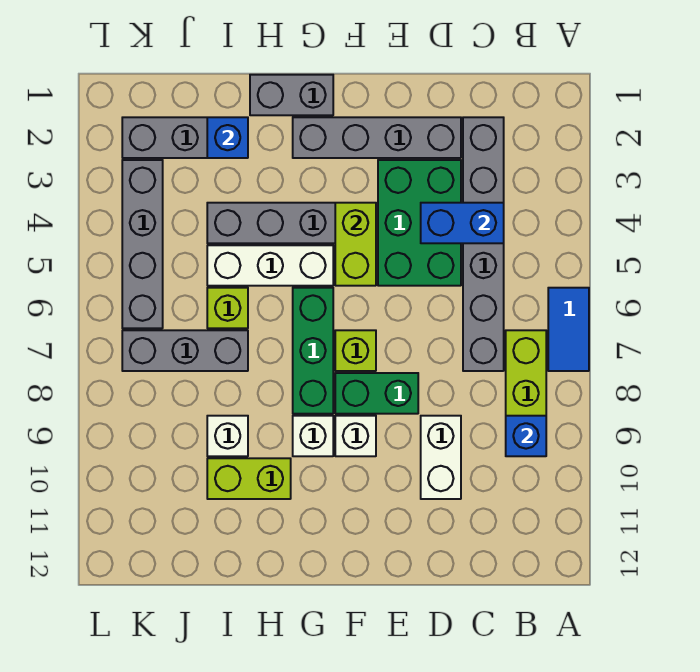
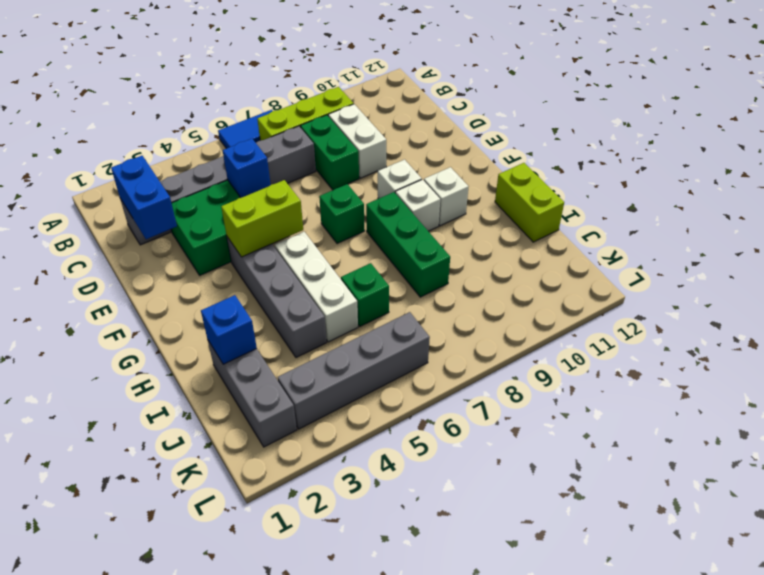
blue 1x1 brick [506,416,546,456] -> blue 1x1 brick moved to [223,139,271,198]
blue 1x2 brick [421,203,504,243] -> blue 1x2 brick moved to [111,156,177,239]
grey 1x4 brick [293,117,461,158] -> none
white 1x2 brick [421,416,461,499] -> white 1x2 brick turned to [328,104,386,178]
green 1x2 brick [335,373,418,414] -> green 1x2 brick moved to [301,115,359,190]
lime 1x1 brick [335,330,376,371] -> green 1x1 brick [319,184,365,244]
grey 1x2 brick [250,75,333,115] -> none
green 1x3 brick [293,288,333,414] -> green 1x3 brick turned to [366,192,450,297]
lime 1x2 brick [207,458,291,499] -> lime 1x2 brick moved to [495,163,564,242]
lime 1x1 brick [207,288,248,328] -> green 1x1 brick [341,263,389,326]
grey 1x3 brick [122,330,248,371] -> none
white 1x1 brick [207,416,248,456] -> white 1x1 brick moved to [424,167,469,226]

